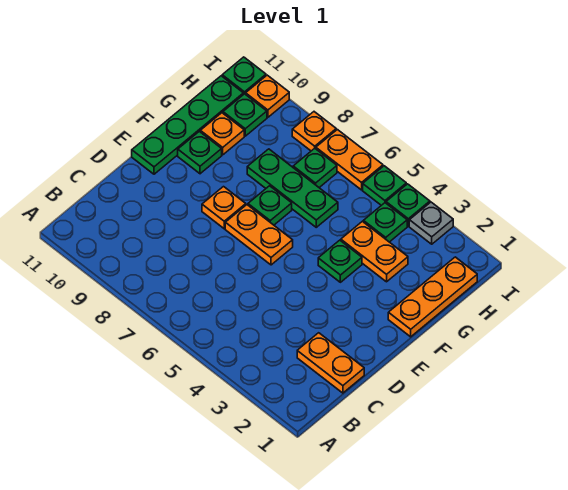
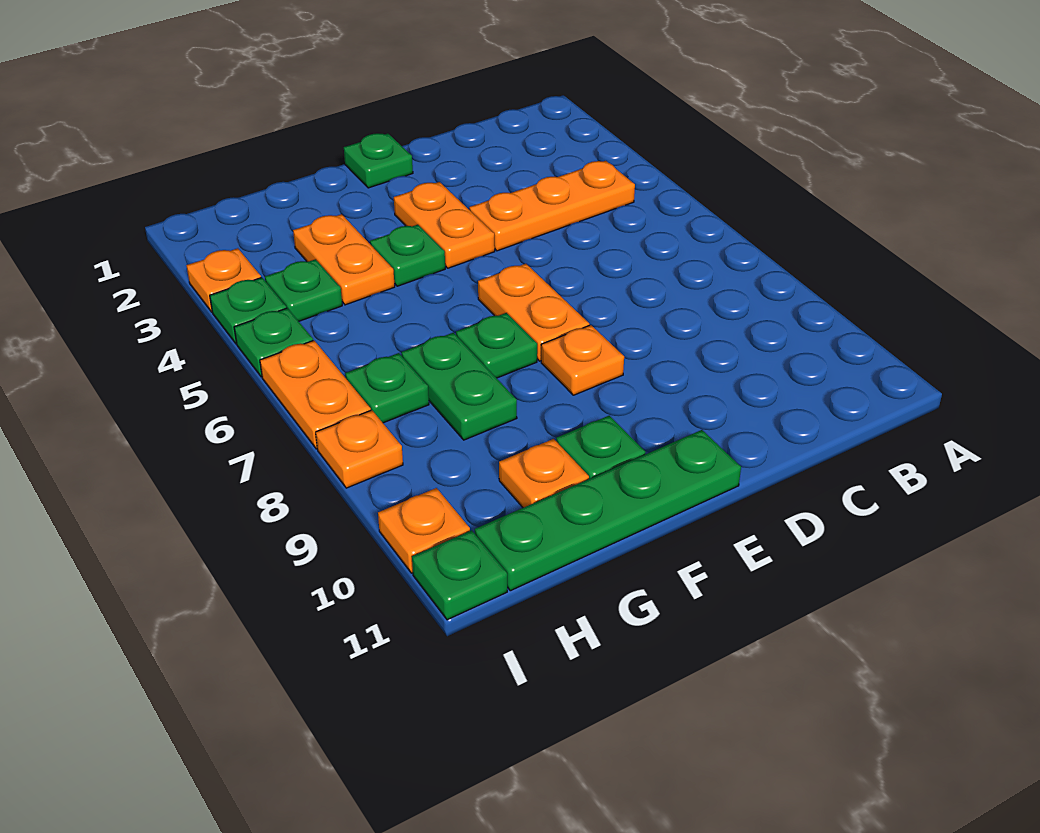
orange 1x2 plate [297,333,364,393] -> orange 1x2 plate moved to [394,182,495,268]
orange 1x3 plate [388,257,477,337] -> orange 1x3 plate moved to [469,161,635,251]
green 1x3 plate [247,149,338,227] -> green 1x2 plate [401,333,517,440]
green 1x1 plate [223,94,267,136] -> green 1x1 plate moved to [344,133,413,188]
grey 1x1 plate [409,202,453,244] -> orange 1x1 plate [186,248,261,312]

